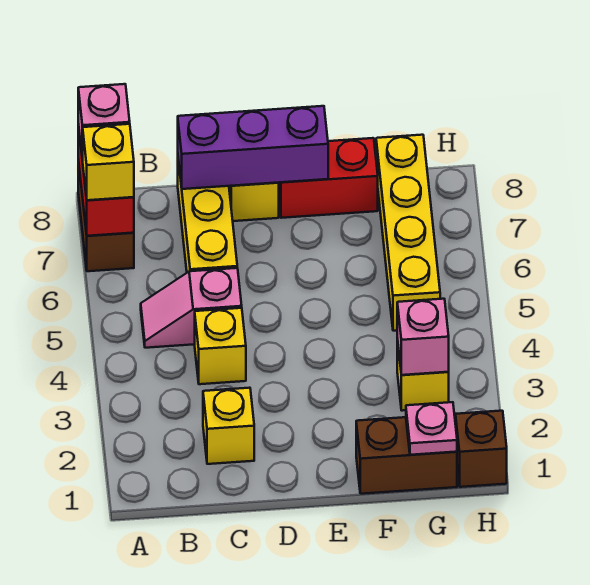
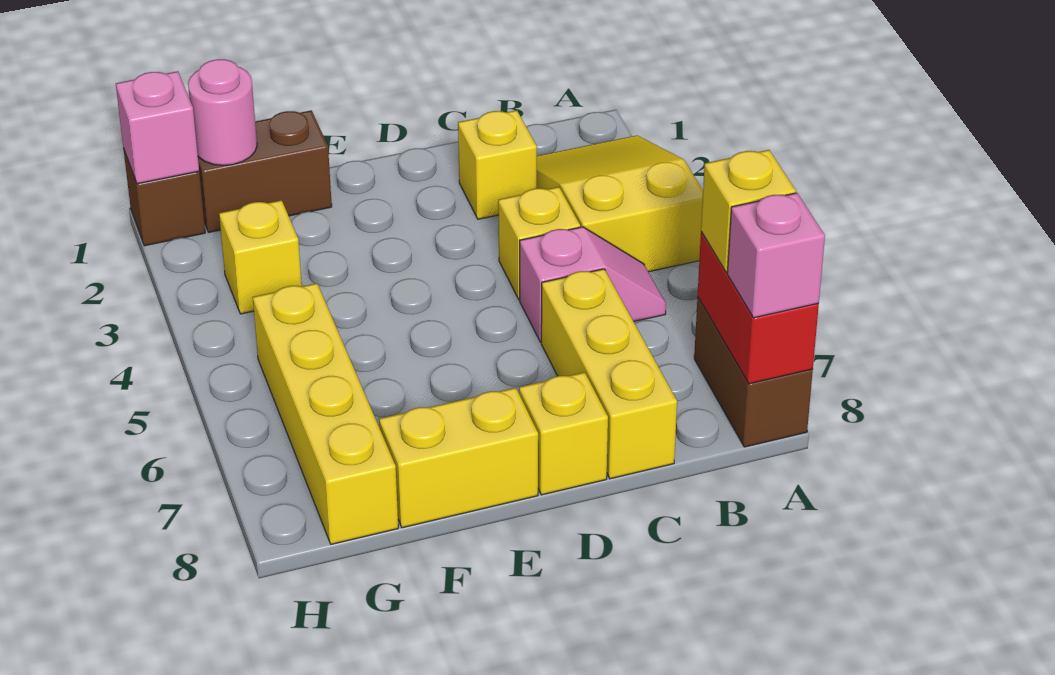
none -> yellow 2x3 slope [537,135,703,272]
purple 1x3 brick [178,106,328,189] -> none
red 1x2 brick [279,138,378,218] -> yellow 1x2 brick [379,388,538,528]
pink 1x1 plate [406,402,457,455] -> pink 1x1 round brick [188,59,257,165]
pink 1x1 brick [397,299,449,375] -> pink 1x1 brick moved to [116,71,199,184]

